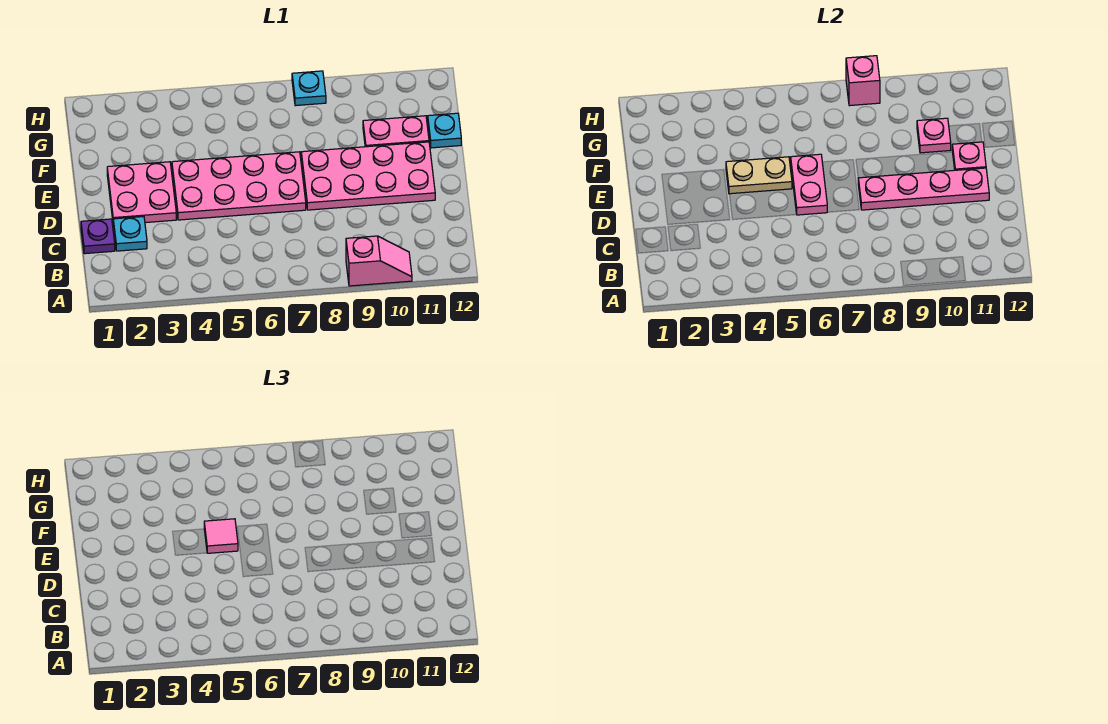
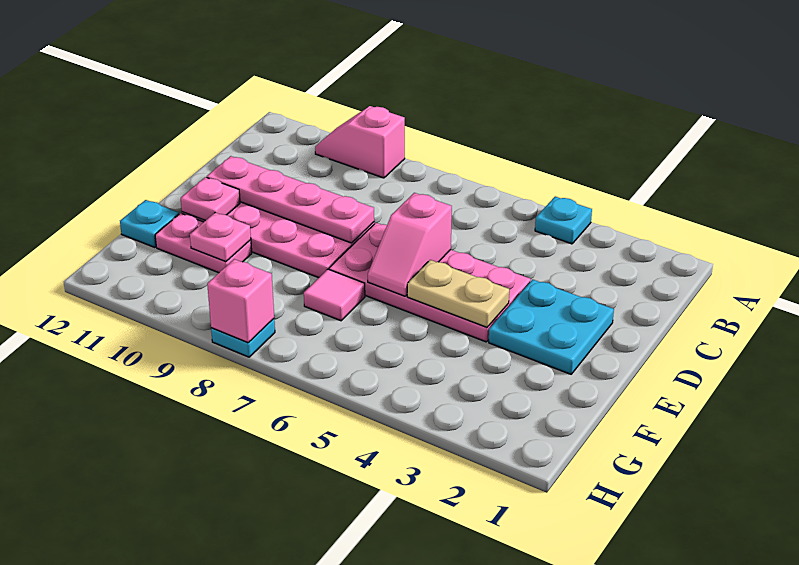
purple 1x1 plate [81,219,115,254] -> none
cyan 1x1 plate [113,217,147,251] -> cyan 1x1 plate moved to [535,197,592,244]
pink 2x2 plate [107,162,176,223] -> cyan 2x2 plate [489,280,614,374]
pink 1x2 plate [791,154,827,215] -> pink 1x2 slope [368,193,452,296]
pink 1x1 tile [204,519,238,553] -> pink 1x1 tile moved to [304,269,365,321]

